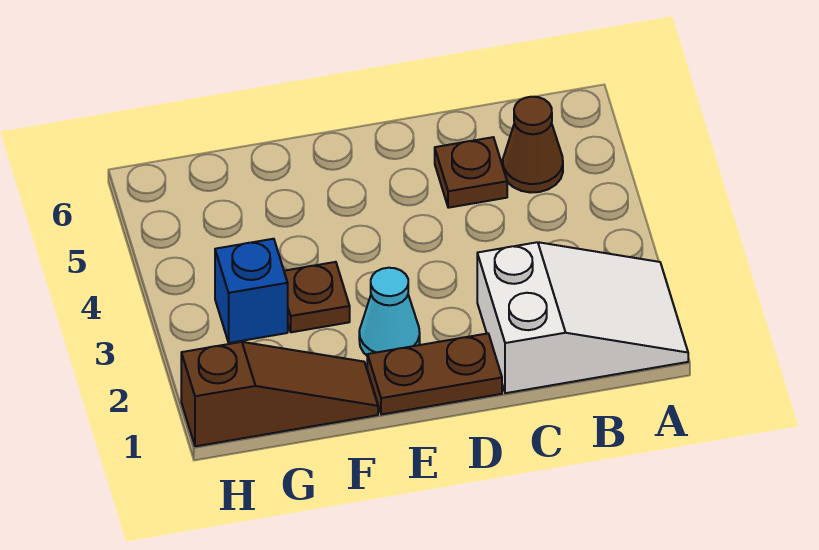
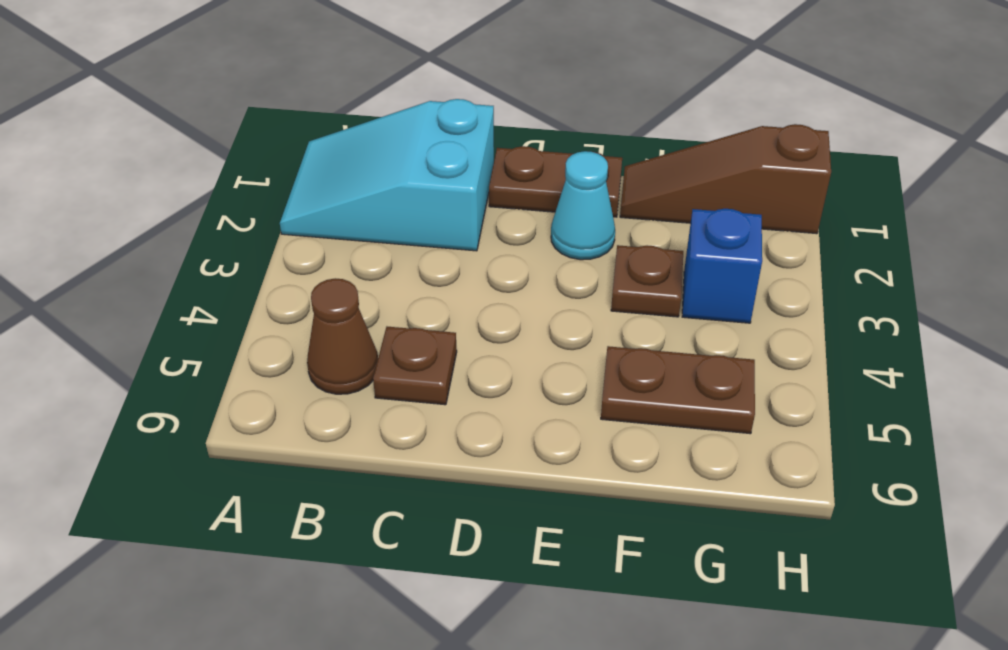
white 2x3 slope [477,242,688,393] -> cyan 2x3 slope [280,99,494,251]
none -> brown 1x2 plate [601,346,755,434]

